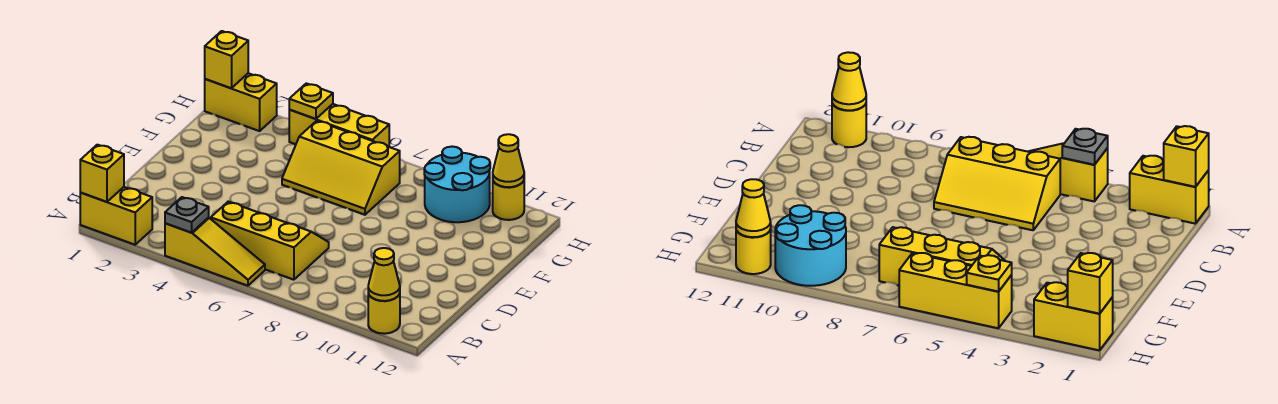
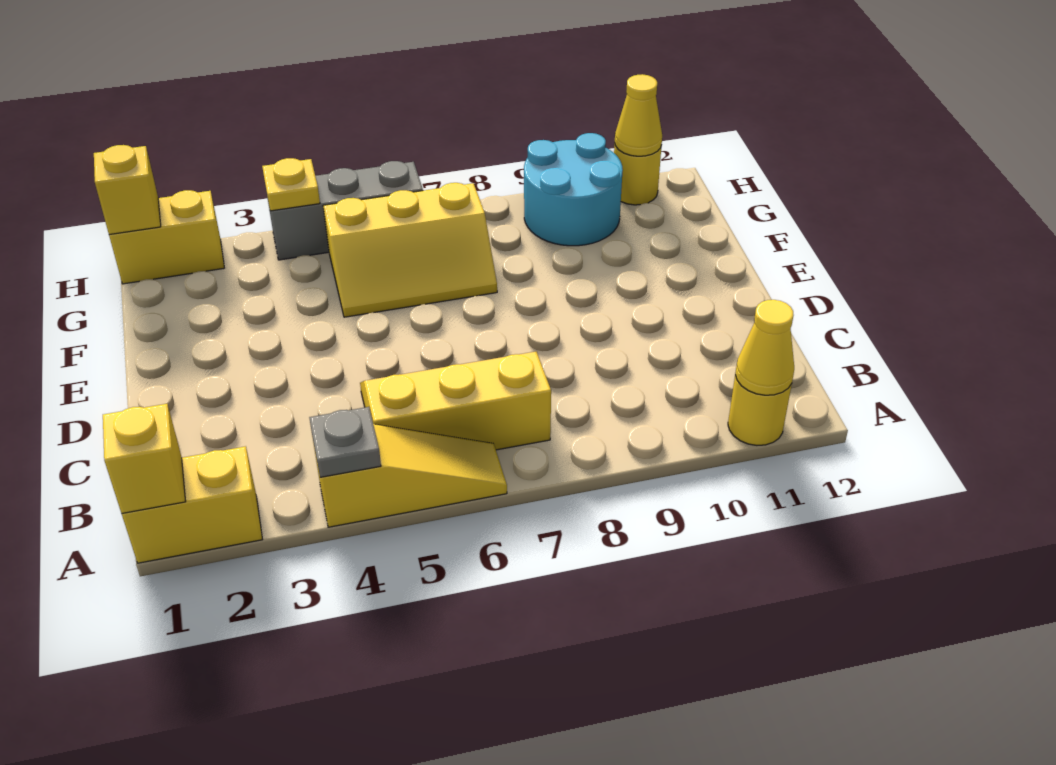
yellow 1x3 brick [289,104,389,147] -> grey 1x3 brick [266,161,423,260]

